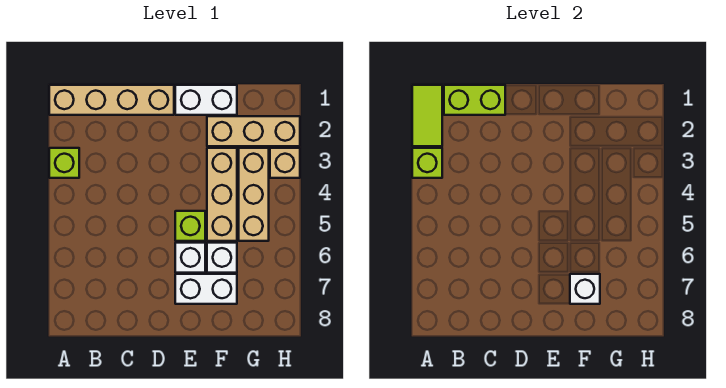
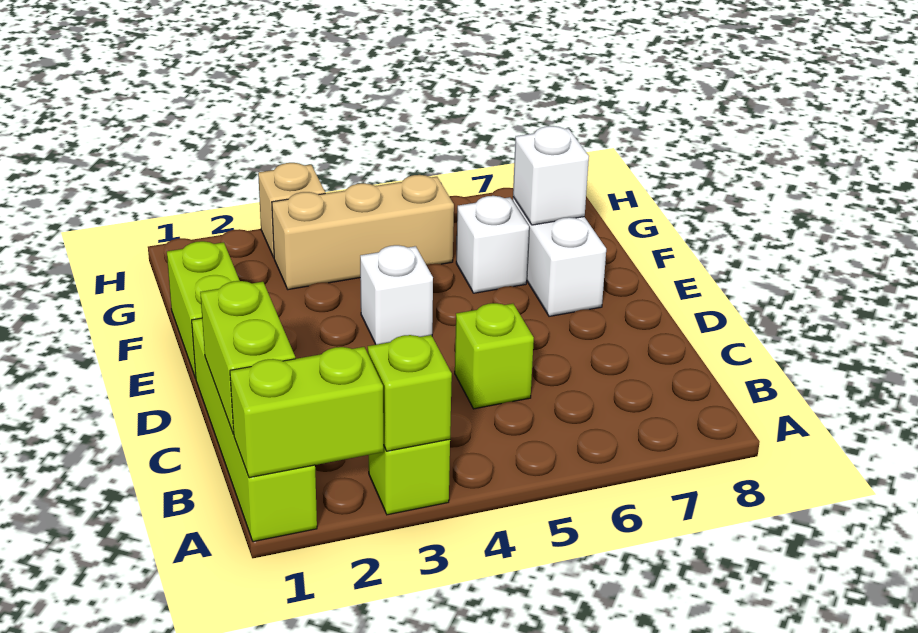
tan 1x4 brick [49,85,174,115] -> lime 1x4 brick [192,318,317,542]
lime 1x2 tile [412,85,442,146] -> lime 1x2 brick [230,347,383,478]
white 1x2 brick [175,85,237,115] -> lime 1x2 brick [167,241,240,378]
lime 1x1 brick [175,211,205,241] -> lime 1x1 brick moved to [455,303,534,409]
white 1x1 brick [175,243,205,273] -> white 1x1 brick moved to [360,245,433,345]
tan 1x3 brick [207,116,300,146] -> none
tan 1x3 brick [207,148,237,241] -> none

